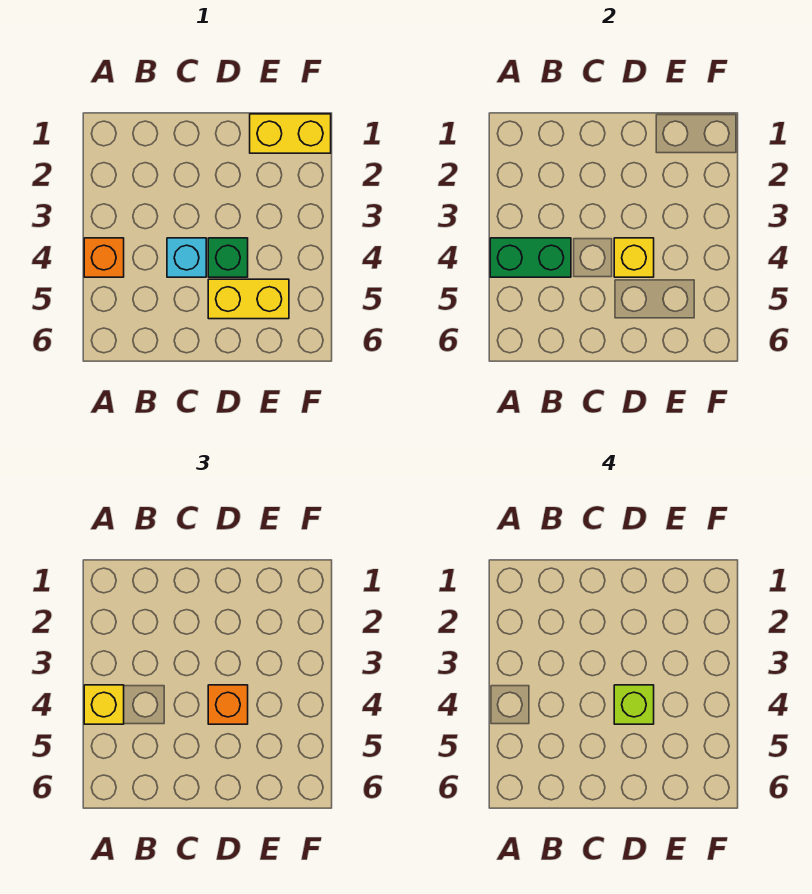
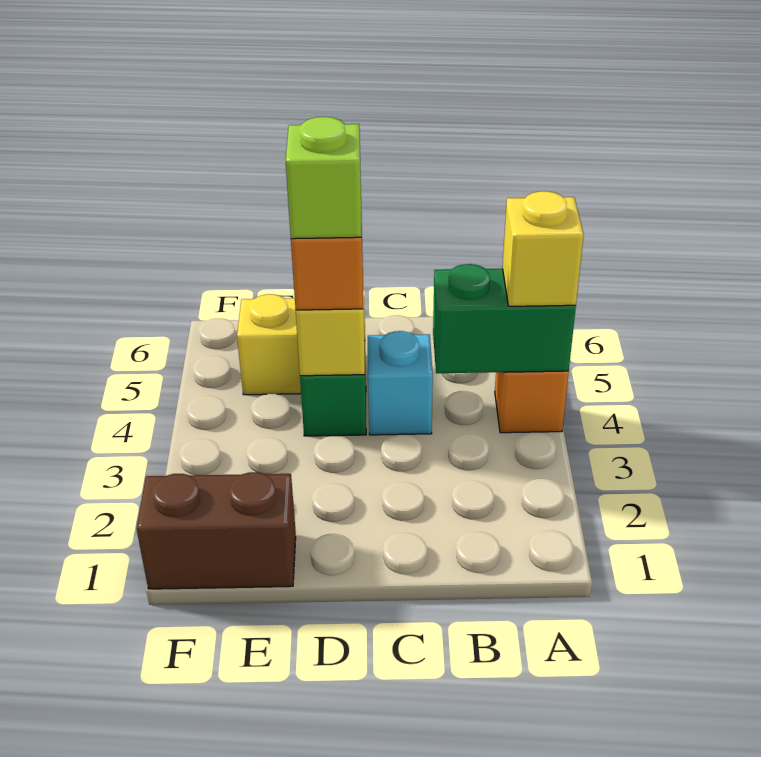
yellow 1x2 brick [250,114,331,153] -> brown 1x2 brick [136,472,296,589]

